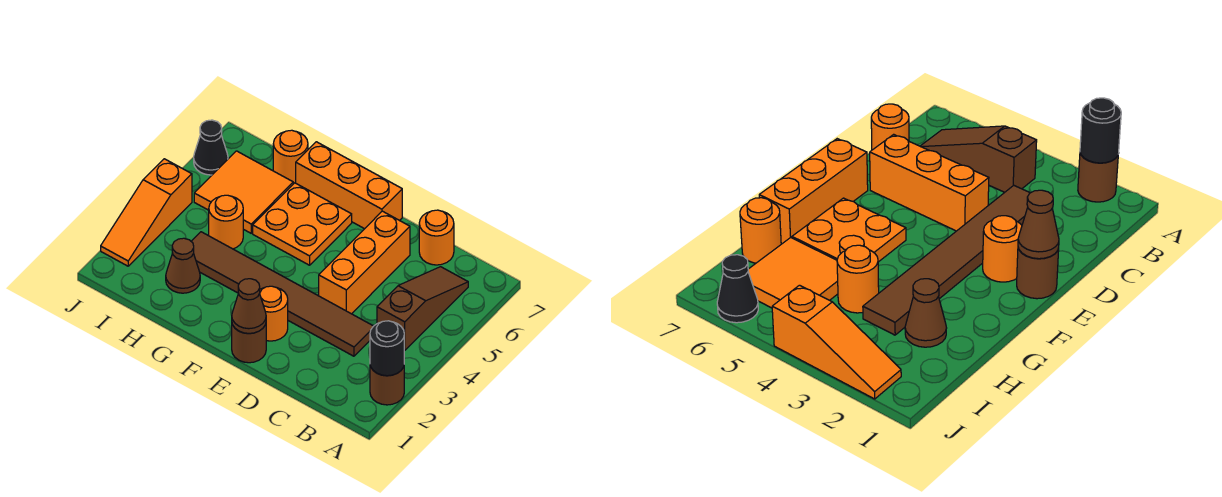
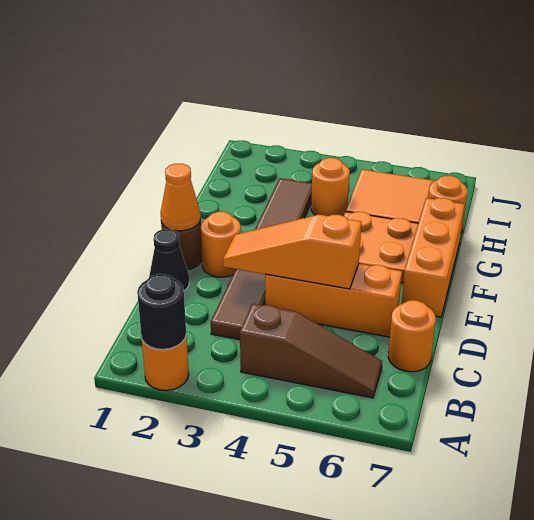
brown 1x1 round brick [370,366,404,405] -> orange 1x1 round brick [142,337,189,390]
brown 1x1 cone [232,279,266,333] -> orange 1x1 cone [161,164,201,231]
brown 1x1 cone [166,238,200,293] -> none
orange 1x3 slope [101,159,192,266] -> orange 1x3 slope moved to [223,215,361,289]
black 1x1 cone [194,120,228,175] -> black 1x1 cone moved to [149,229,189,291]

